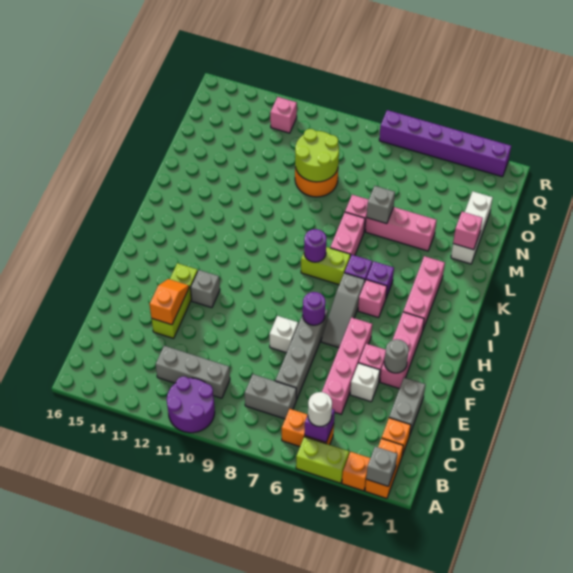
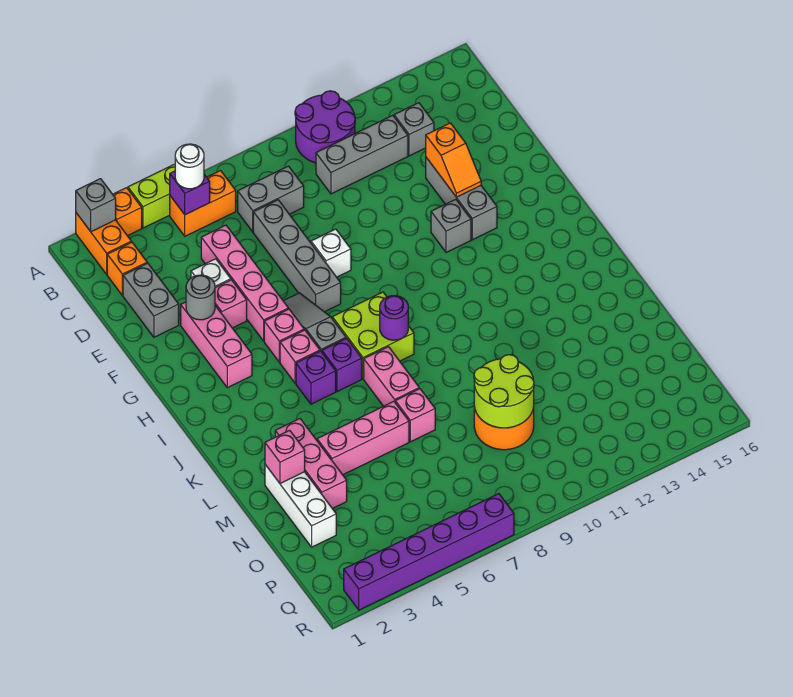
lime 1x3 brick [152,263,198,338] -> grey 1x3 brick [426,158,497,240]
purple 1x1 round brick [303,292,325,325] -> none
pink 1x3 brick [403,256,445,329] -> pink 1x3 brick moved to [275,419,347,509]
lime 1x2 brick [301,247,350,285] -> lime 2x2 brick [332,292,414,379]
grey 1x1 brick [367,186,395,224] -> grey 1x1 brick moved to [394,103,434,156]
pink 1x1 brick [270,97,297,133] -> pink 1x1 brick moved to [264,309,304,362]

